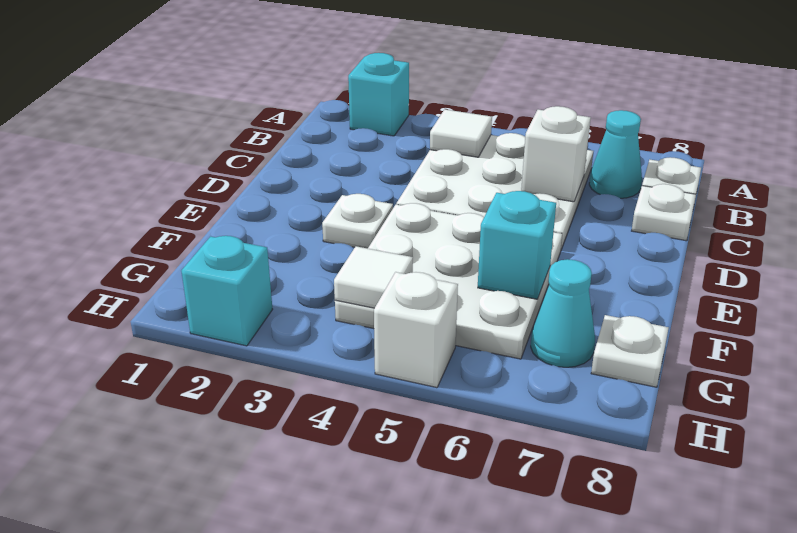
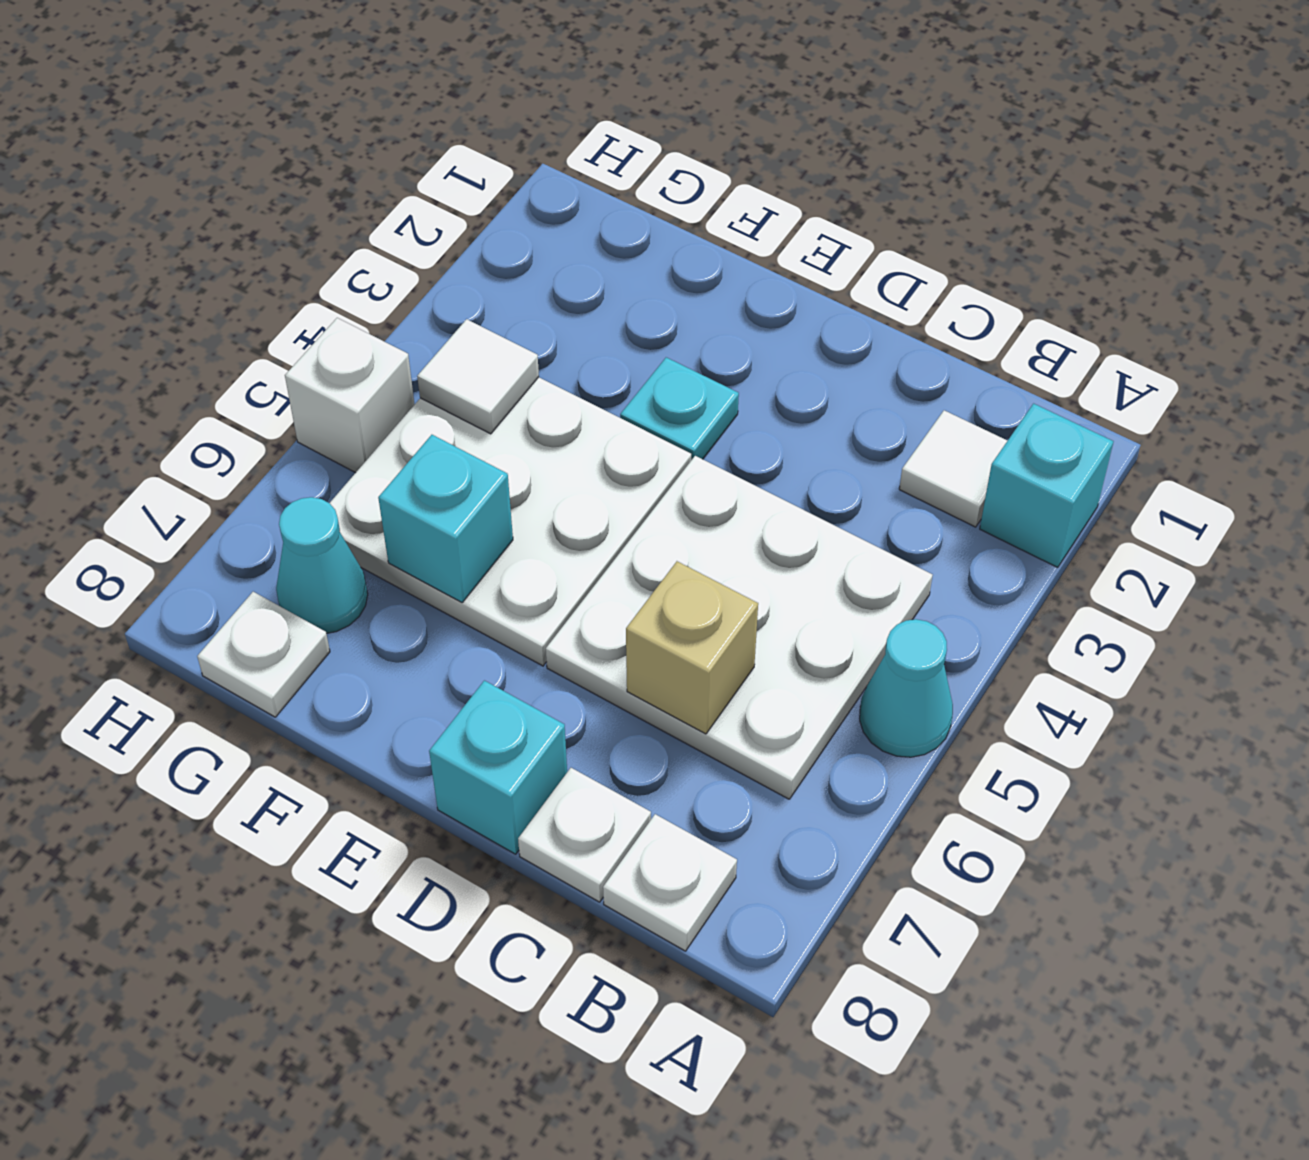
white 1x1 tile [430,110,492,157] -> white 1x1 tile moved to [899,410,1007,527]
cyan 1x1 cone [589,110,642,198] -> cyan 1x1 cone moved to [860,619,953,757]
white 1x1 brick [521,106,591,202] -> tan 1x1 brick [626,561,758,734]
white 1x1 plate [322,194,393,249] -> cyan 1x1 plate [620,357,739,460]
cyan 1x1 brick [181,236,273,346] -> cyan 1x1 brick moved to [429,681,567,854]

